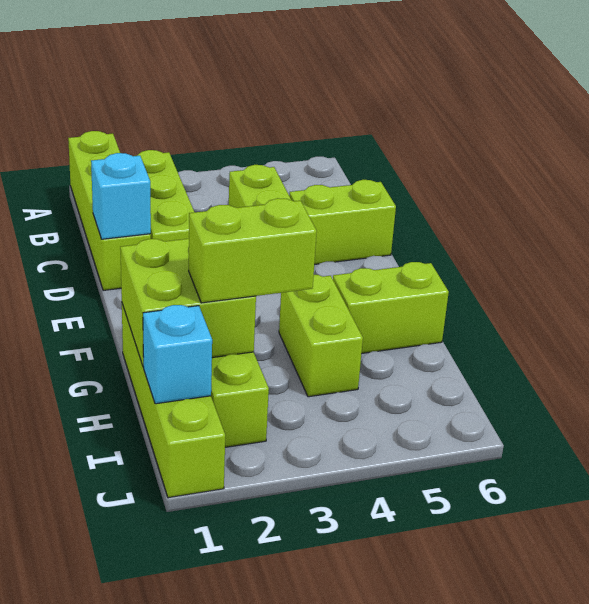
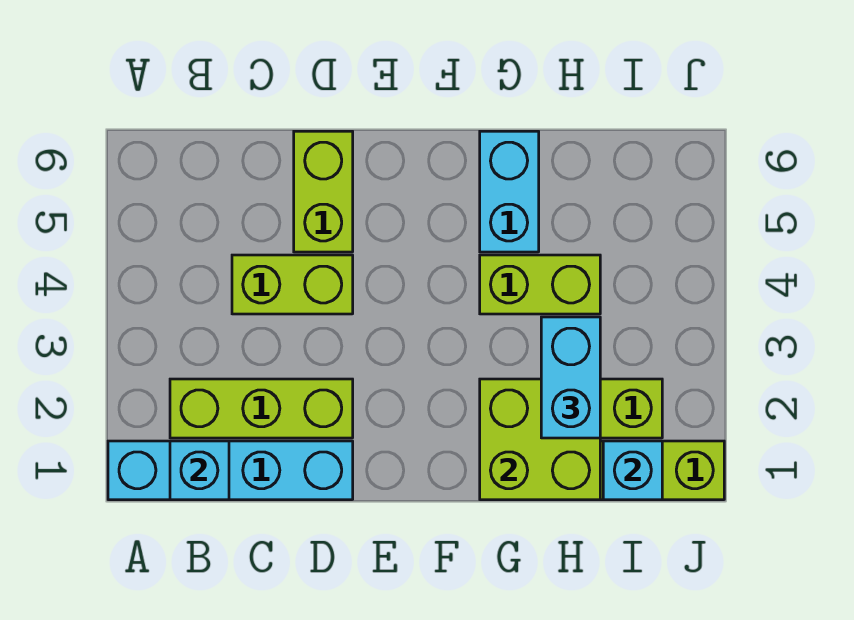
lime 1x4 brick [68,131,151,290] -> cyan 1x4 brick [108,441,353,500]
cyan 1x1 brick [91,153,151,239] -> cyan 1x1 brick moved to [170,441,229,500]
lime 1x2 brick [333,262,449,353] -> cyan 1x2 brick [480,131,539,252]
lime 1x2 brick [189,198,317,303] -> cyan 1x2 brick [541,317,600,438]

